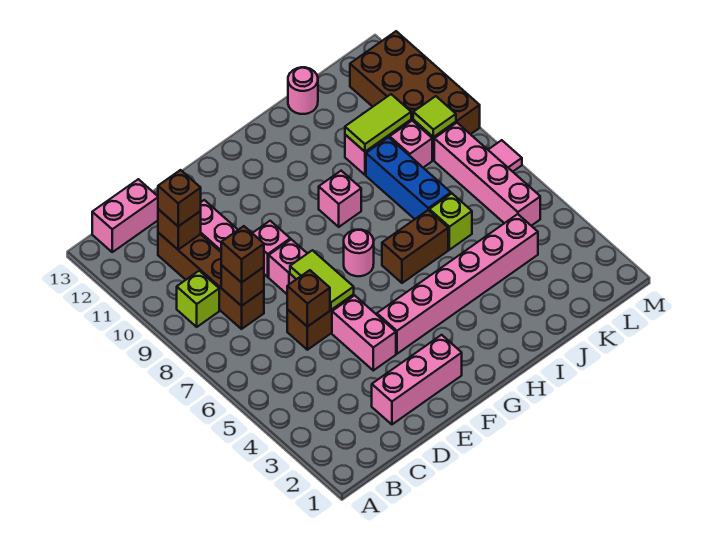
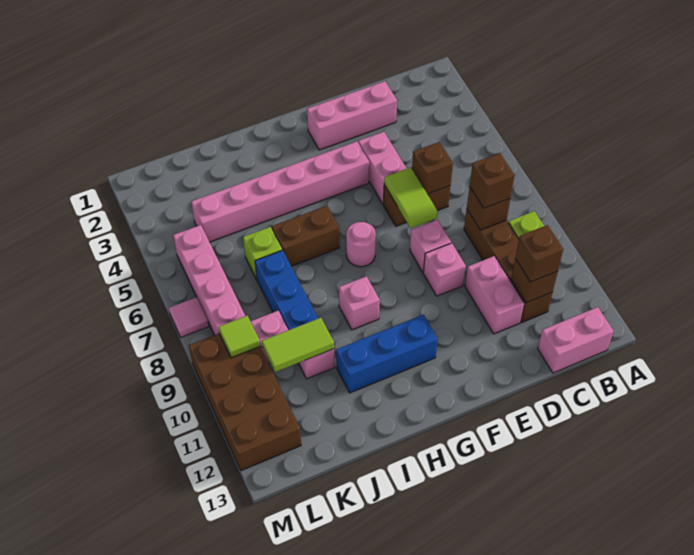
none -> blue 1x3 brick [336,315,438,393]
pink 1x1 round brick [288,67,318,114] -> none

